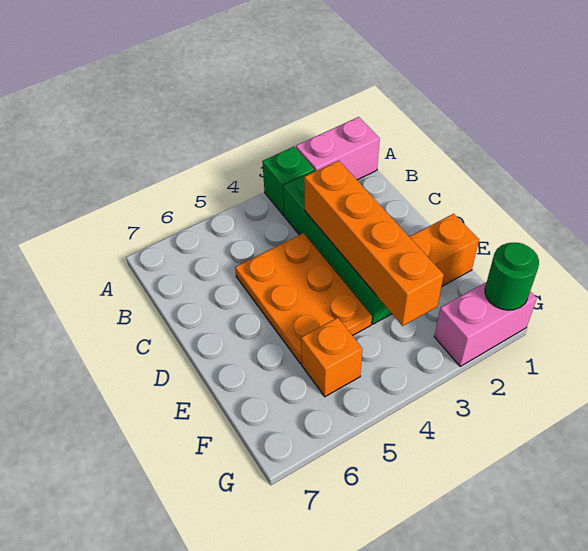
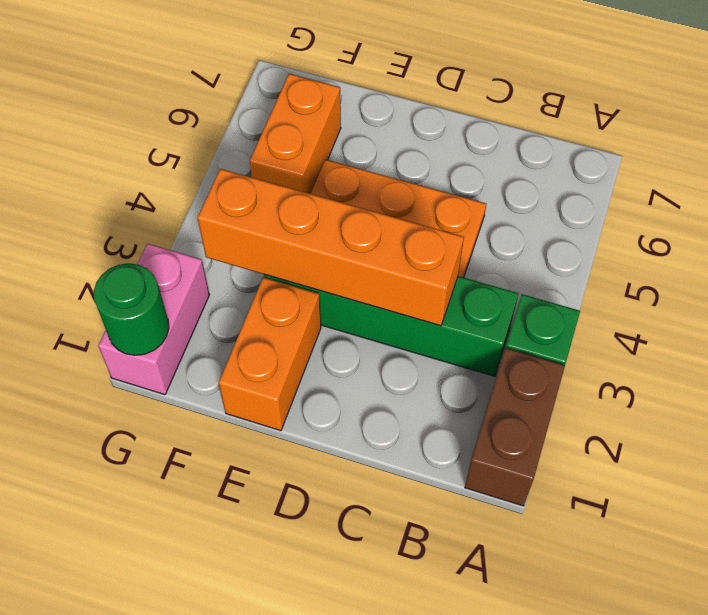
pink 1x2 brick [296,117,380,180] -> brown 1x2 brick [465,348,565,506]
orange 1x1 brick [301,318,363,397] -> orange 1x2 brick [250,74,341,194]

